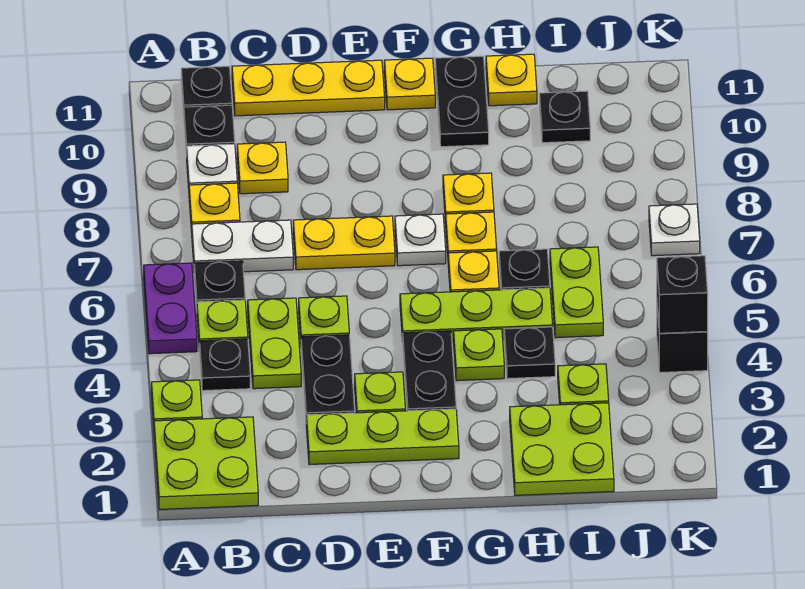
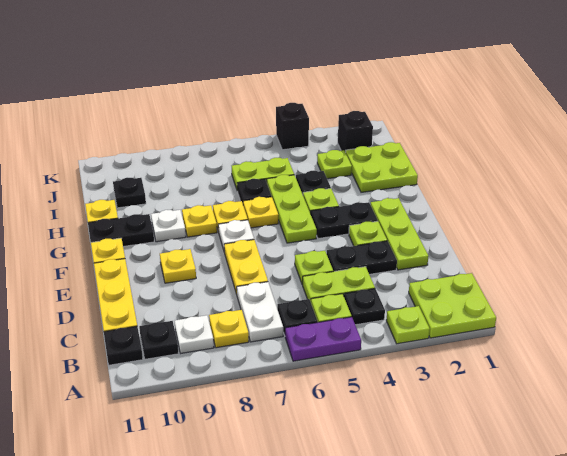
yellow 1x1 plate [237,142,288,194] -> yellow 1x1 plate moved to [160,249,196,283]
black 1x1 brick [657,256,708,333] -> black 1x1 brick moved to [338,111,373,152]
white 1x1 plate [649,204,700,256] -> white 1x1 plate moved to [151,210,186,242]

